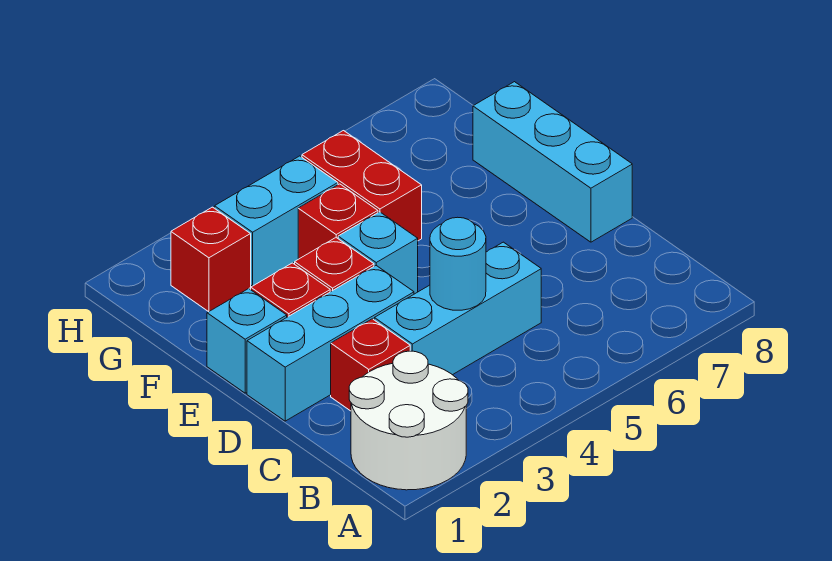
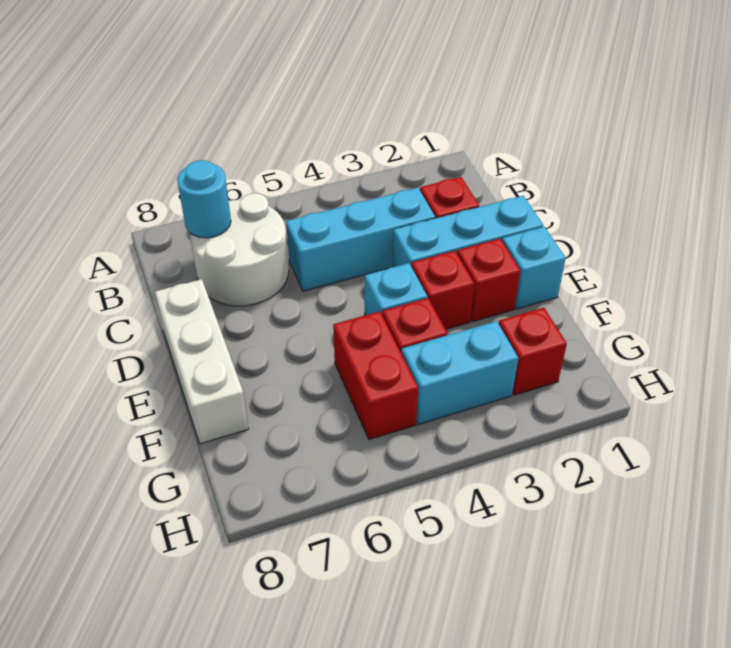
white 2x2 round brick [349,351,468,490] -> white 2x2 round brick moved to [190,193,289,306]
cyan 1x1 round brick [430,217,486,310] -> cyan 1x1 round brick moved to [177,160,231,238]
cyan 1x3 brick [473,82,632,242] -> white 1x3 brick [155,279,249,444]

